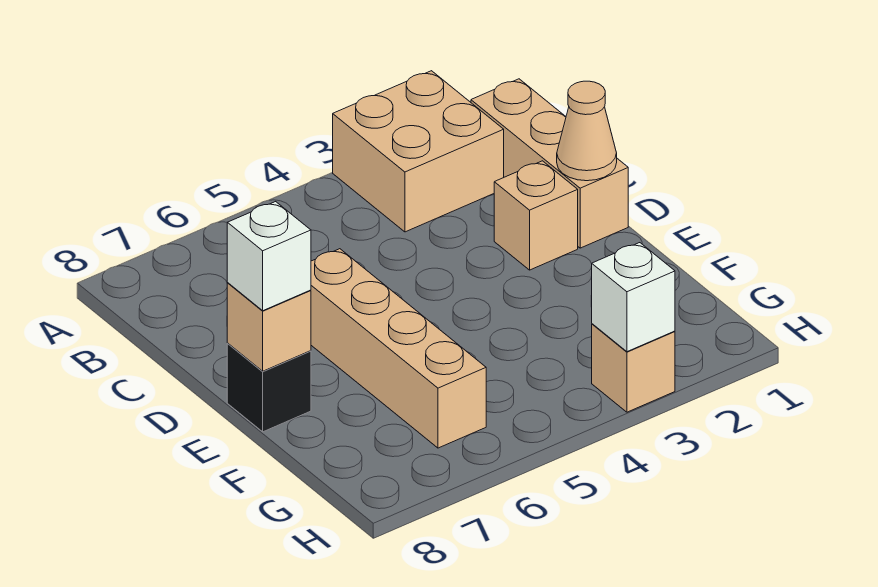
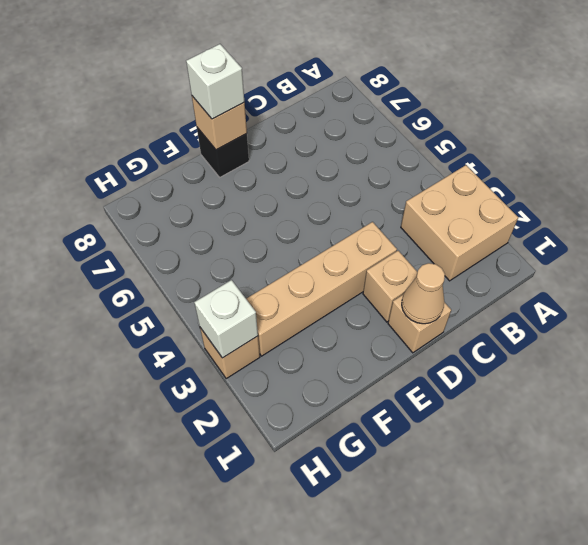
tan 1x3 brick [471,79,628,248] -> tan 1x1 brick [388,295,451,353]
tan 1x4 brick [311,249,486,448] -> tan 1x4 brick moved to [246,222,397,356]

